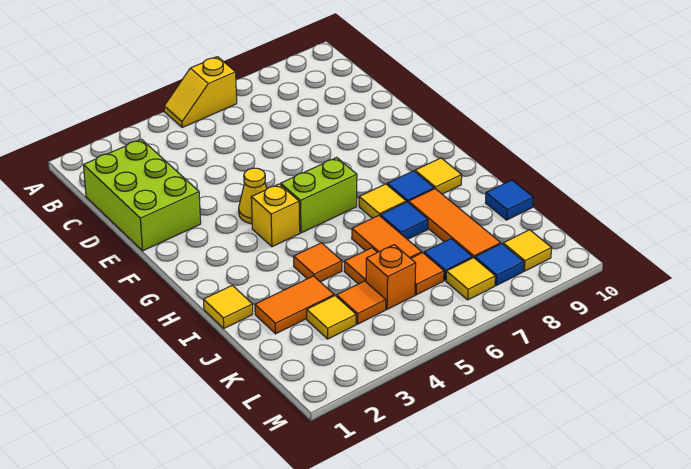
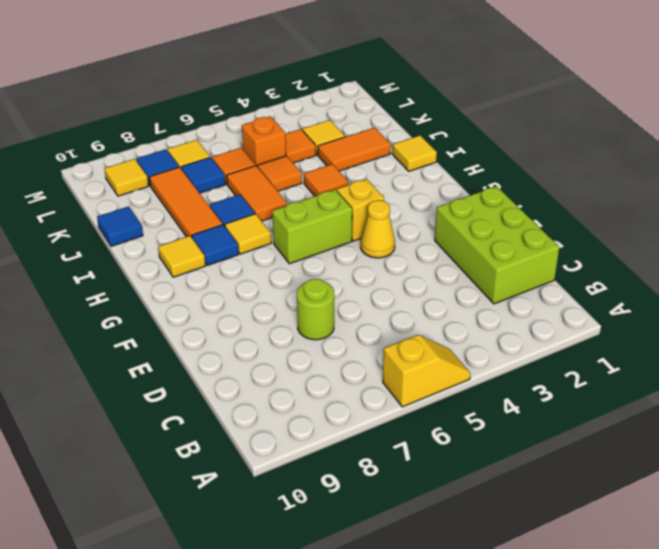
none -> lime 1x1 round brick [297,279,334,340]

